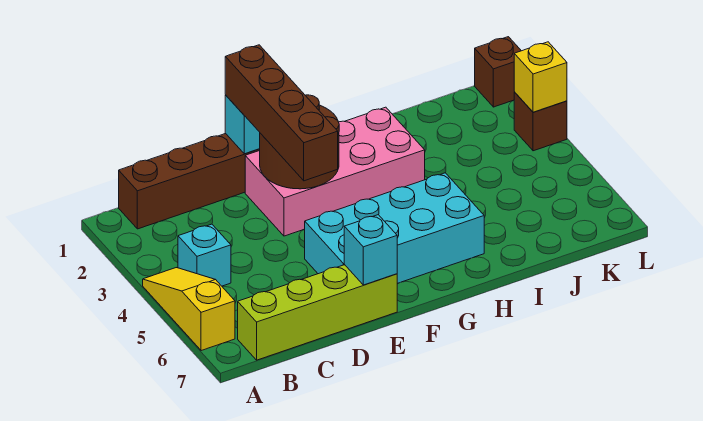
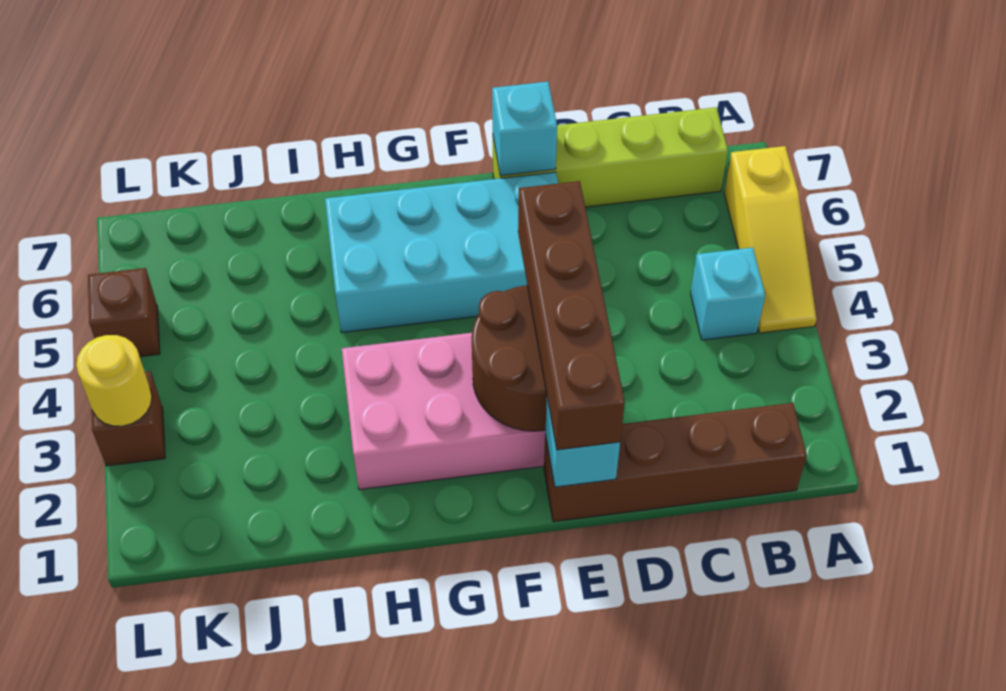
brown 1x1 brick [475,37,521,107] -> brown 1x1 brick moved to [88,268,160,357]
yellow 1x1 brick [514,42,567,112] -> yellow 1x1 round brick [76,335,152,426]

